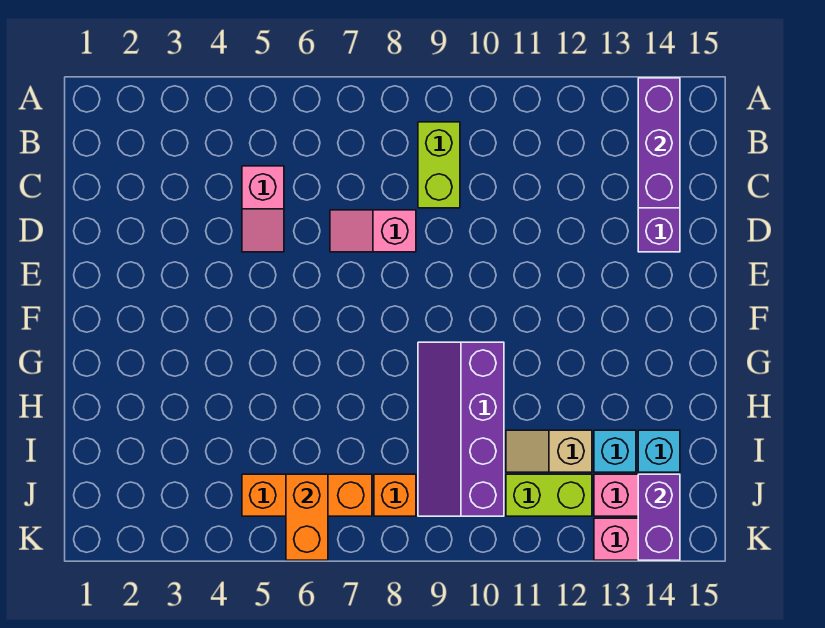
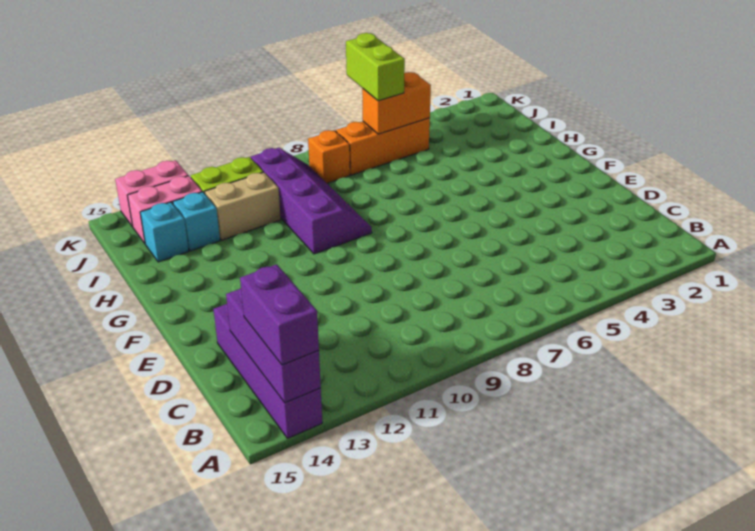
lime 1x2 brick [418,122,460,208] -> lime 1x2 brick moved to [346,33,405,101]
pink 1x2 slope [242,166,284,252] -> none
pink 1x2 slope [330,210,416,252] -> none
tan 1x2 slope [506,430,592,472] -> tan 1x2 brick [204,172,281,240]
orange 1x2 brick [286,474,328,560] -> orange 1x2 brick turned to [362,72,431,134]
purple 1x2 brick [638,474,680,560] -> purple 1x2 brick moved to [240,264,319,365]

